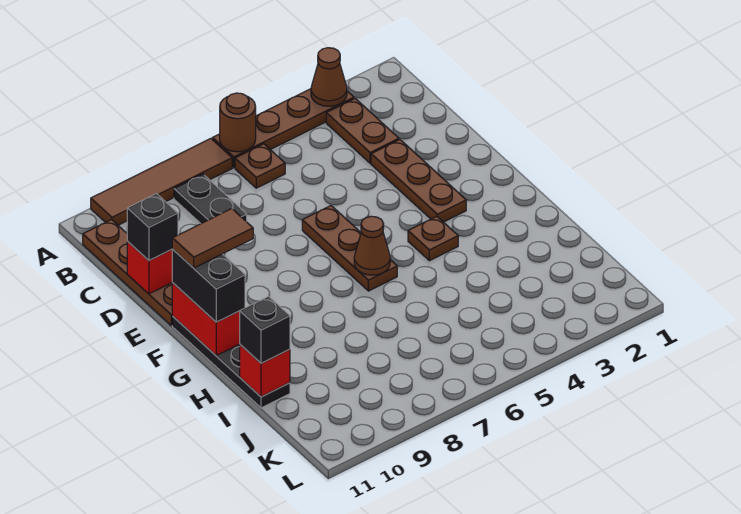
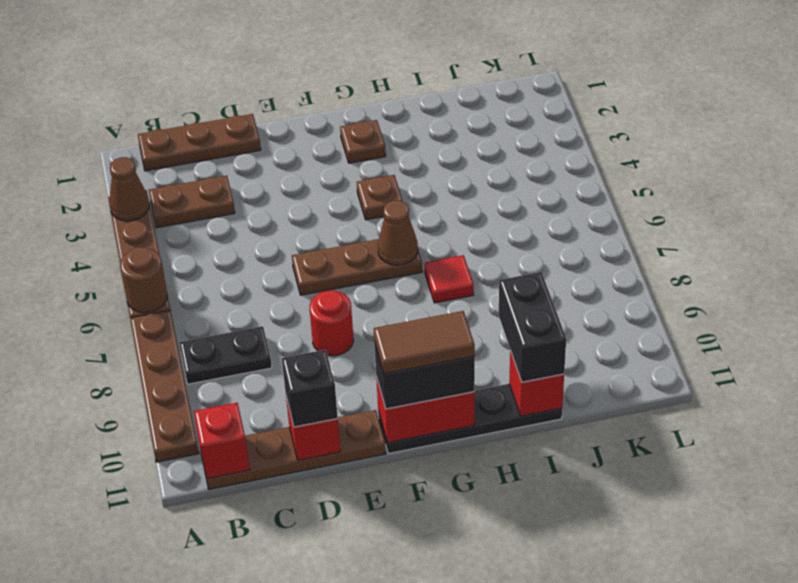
brown 1x4 tile [91,138,232,225] -> brown 1x4 plate [130,310,199,462]
brown 1x1 plate [235,144,285,188] -> brown 1x1 plate moved to [340,120,386,163]
none -> red 1x1 brick [194,403,250,479]
brown 1x3 plate [371,140,466,222] -> brown 1x3 plate moved to [138,114,261,171]
none -> red 1x1 round brick [309,291,354,356]
brown 1x2 tile [172,208,253,268] -> brown 1x2 tile turned to [374,311,475,374]
none -> red 1x1 tile [425,255,474,303]
black 1x1 brick [240,296,290,363] -> black 1x2 brick [499,272,566,382]

